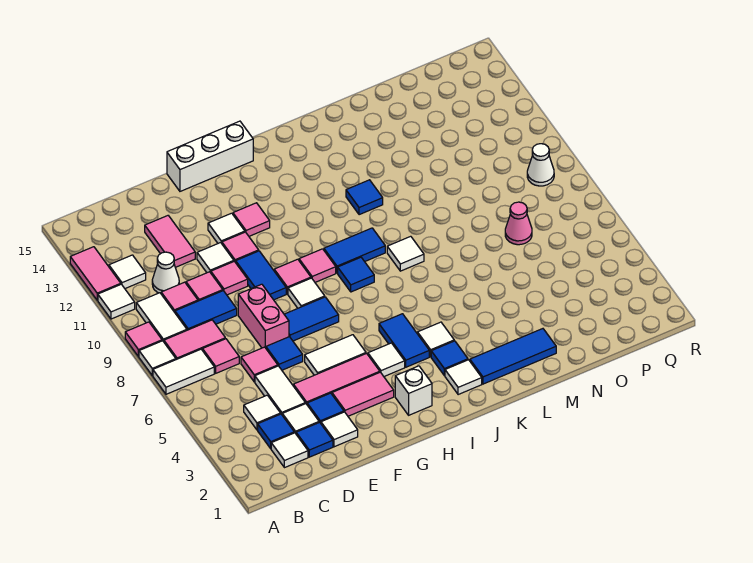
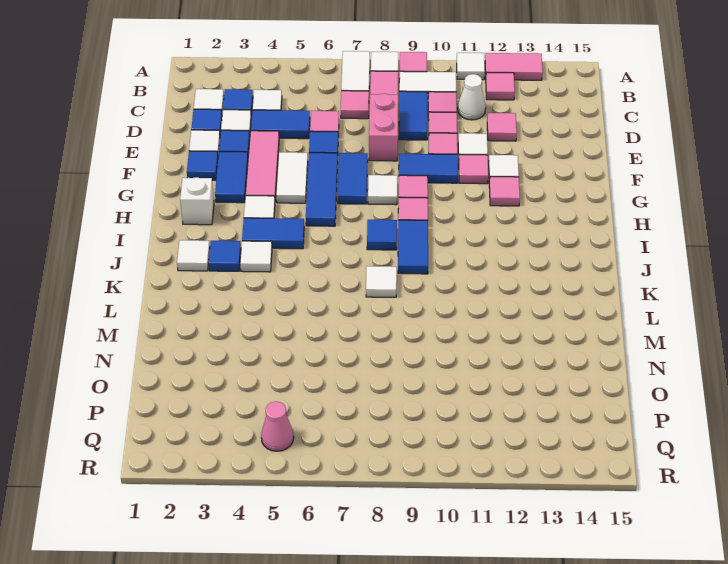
white 1x1 tile [109,255,146,288] -> pink 1x1 tile [486,72,515,100]
white 1x2 tile [255,366,305,414] -> blue 1x2 tile [251,110,310,139]
pink 1x2 tile [145,216,195,267] -> pink 1x1 tile [487,113,517,141]
pink 1x2 brick [238,284,289,348] -> pink 1x2 brick turned to [369,94,398,161]
pink 1x2 tile [332,372,394,416] -> blue 1x2 tile [215,152,248,203]
white 1x3 brick [167,121,253,191] -> none
blue 1x3 tile [470,329,556,384] -> blue 1x3 tile moved to [306,153,338,226]
blue 1x1 tile [346,180,383,215] -> blue 1x1 tile moved to [187,151,218,180]
pink 1x1 cone [505,202,532,245] -> pink 1x1 cone moved to [261,401,294,451]
white 1x1 cone [527,144,554,186] -> none

